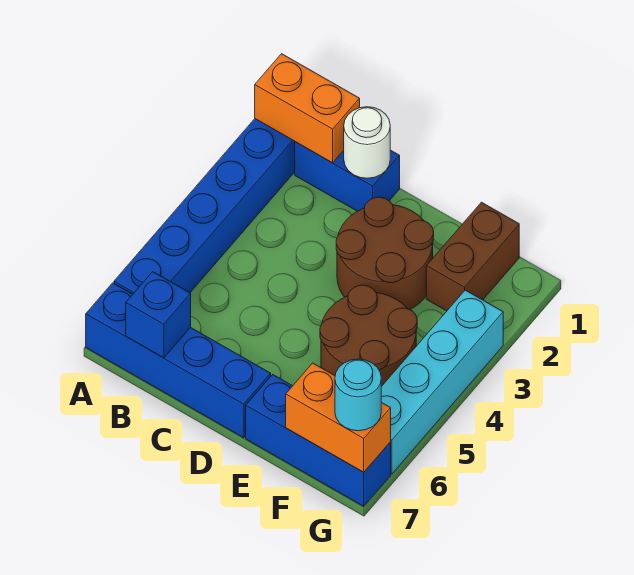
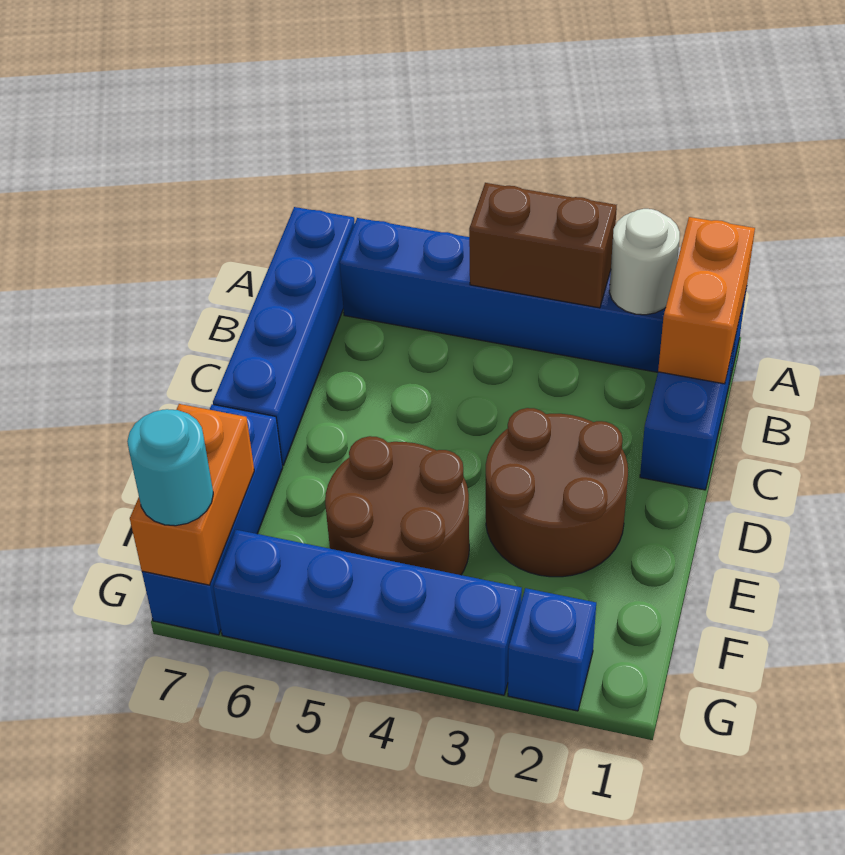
blue 1x1 brick [126,272,191,358] -> blue 1x1 brick moved to [508,588,596,711]
white 1x1 round brick [344,107,390,178] -> white 1x1 round brick moved to [609,209,680,315]
brown 1x2 brick [426,202,519,311] -> brown 1x2 brick moved to [469,183,617,308]
cyan 1x4 brick [381,290,503,474] -> blue 1x4 brick [213,530,522,695]

